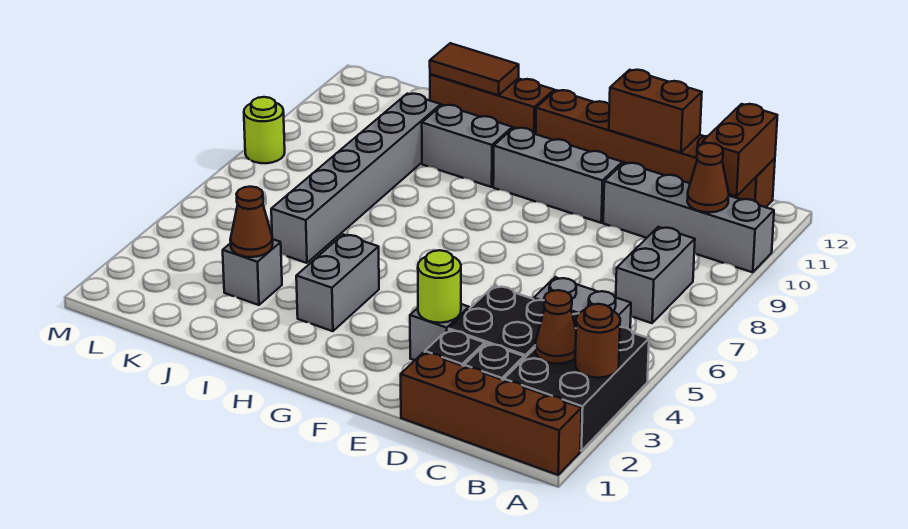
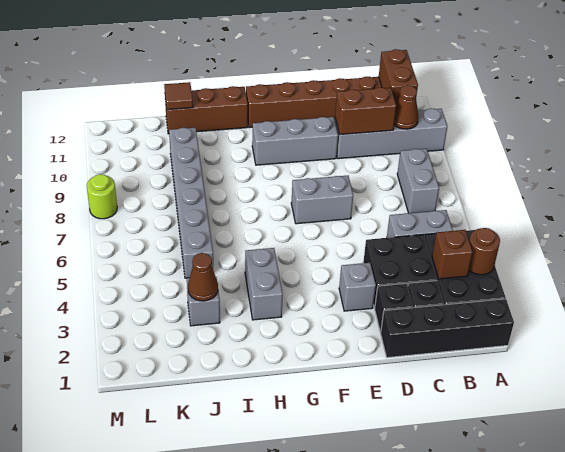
brown 1x4 brick [401,352,581,475] -> black 1x4 brick [381,299,514,358]
brown 1x1 cone [535,290,576,364] -> brown 1x1 brick [432,230,473,279]
brown 1x2 brick [609,70,702,153] -> brown 1x2 brick moved to [335,87,396,135]
lime 1x1 round brick [418,250,461,323] -> none
grey 1x2 brick [422,105,512,187] -> grey 1x2 brick moved to [291,176,353,224]
brown 1x2 tile [430,43,519,95] -> brown 1x1 tile [164,82,193,110]

